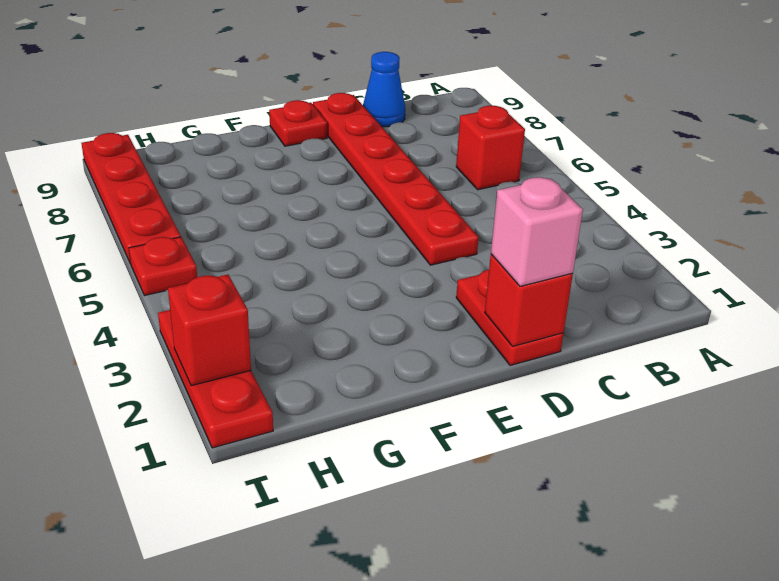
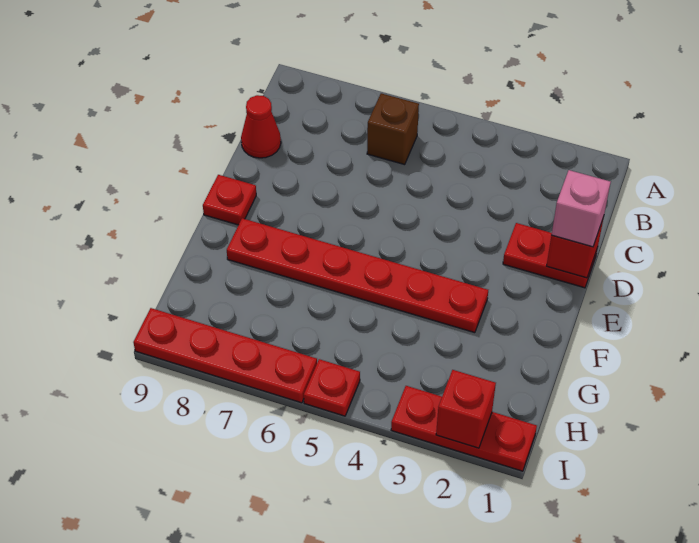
red 1x1 brick [456,106,525,190] -> brown 1x1 brick [367,93,419,165]
blue 1x1 cone [363,52,405,127] -> red 1x1 cone [241,95,281,158]
red 1x6 plate [313,93,479,265] -> red 1x6 plate moved to [227,218,488,333]

